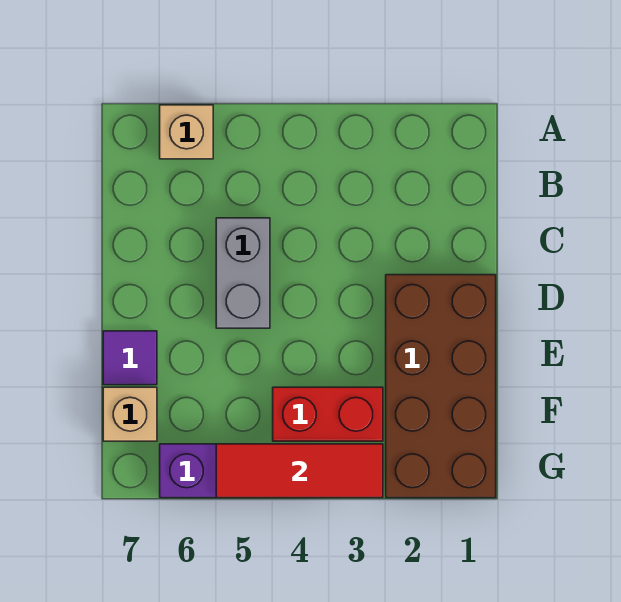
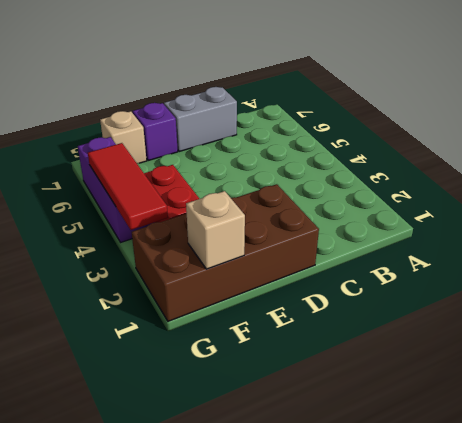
tan 1x1 brick [160,105,213,159] -> tan 1x1 brick moved to [186,191,245,269]
grey 1x2 brick [216,218,270,328] -> grey 1x2 brick moved to [164,87,237,152]
purple 1x1 tile [103,331,157,385] -> purple 1x1 brick [133,103,178,161]

